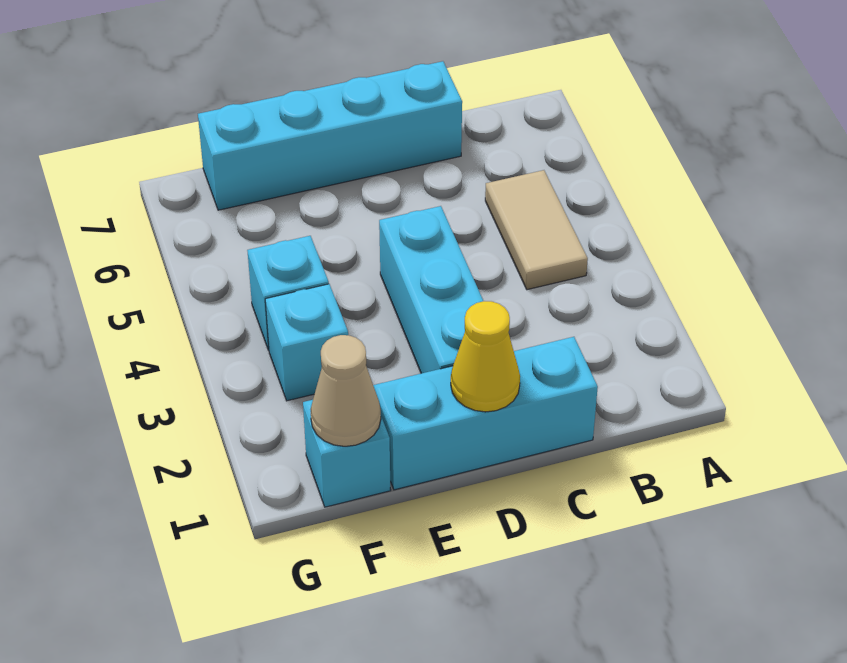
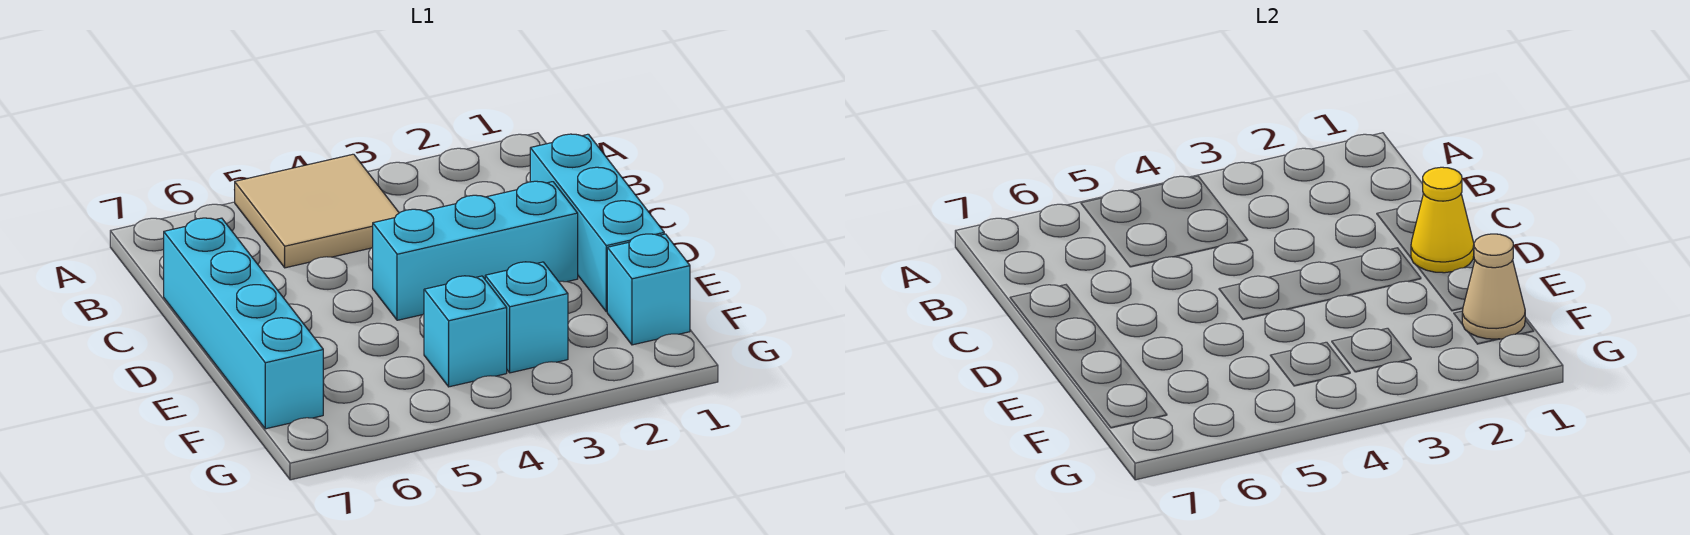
tan 1x2 tile [485,170,588,290] -> tan 2x2 tile [235,154,399,268]

